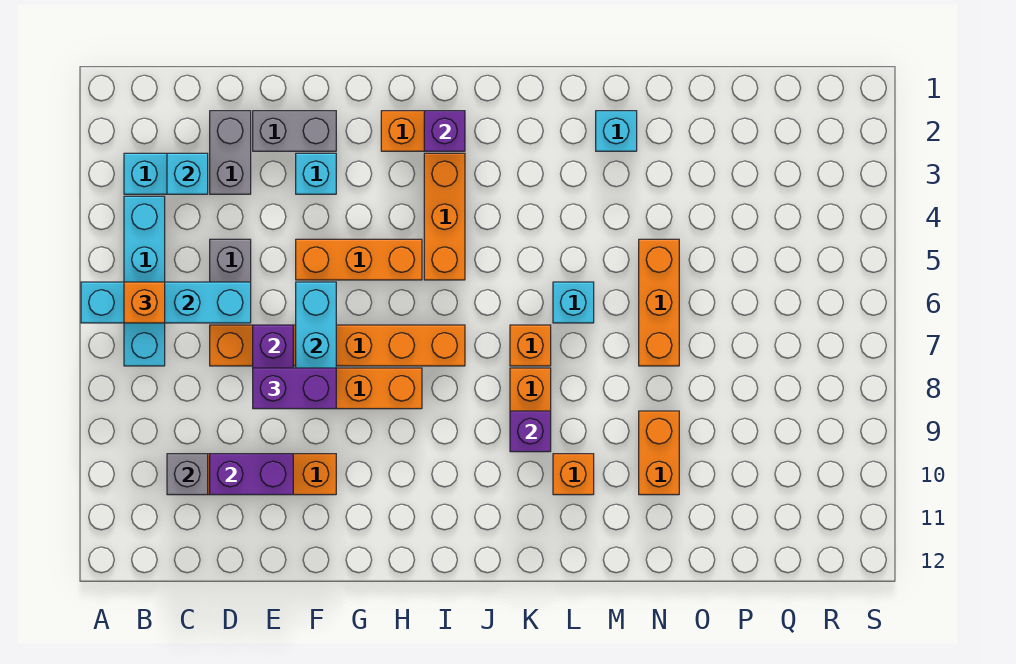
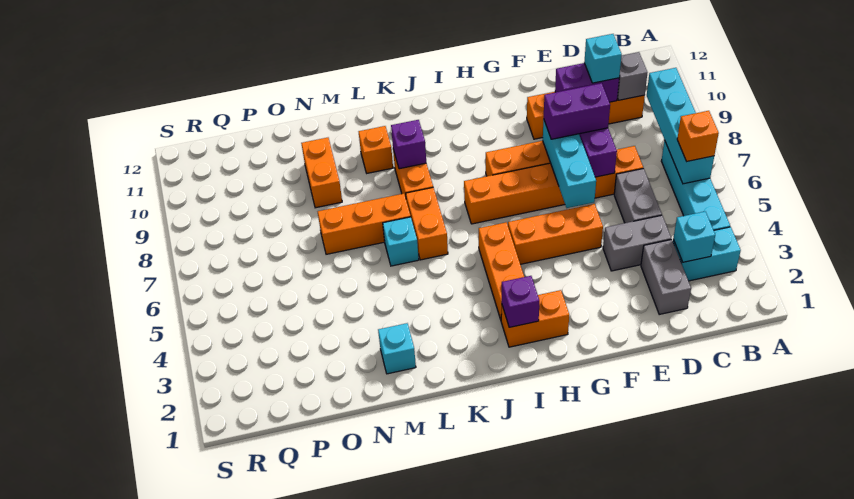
cyan 1x4 brick [81,282,251,323] -> cyan 1x4 brick turned to [647,68,714,184]
grey 1x2 brick [253,111,336,151] -> grey 1x2 brick moved to [603,215,671,271]
cyan 1x1 brick [296,153,336,194] -> cyan 1x1 brick moved to [584,34,622,83]
orange 1x1 brick [510,325,551,366] -> orange 1x2 brick [406,187,448,260]
orange 1x3 brick [639,239,679,366] -> orange 1x3 brick turned to [318,194,411,254]

